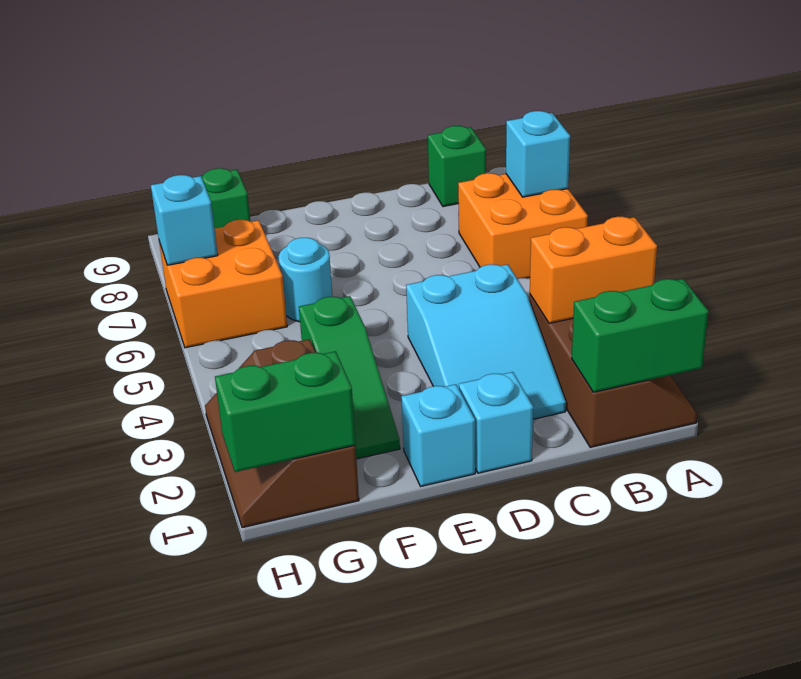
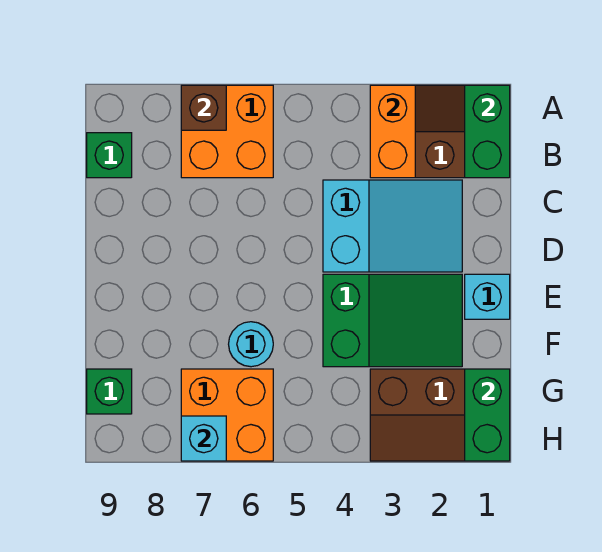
cyan 1x1 brick [506,111,570,197] -> brown 1x1 brick [181,85,226,130]
cyan 1x1 brick [459,372,533,473] -> none
green 1x3 slope [299,296,400,459] -> green 2x3 slope [323,274,462,367]

